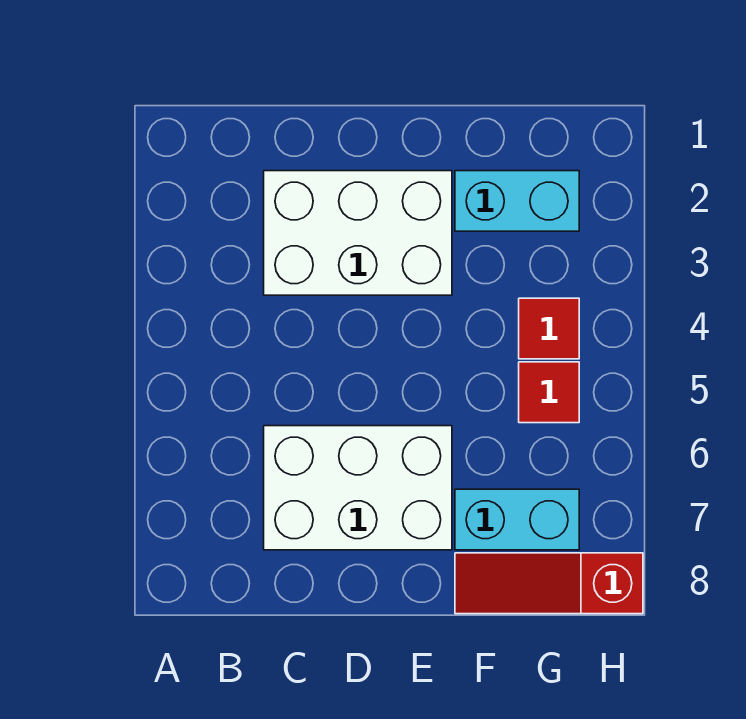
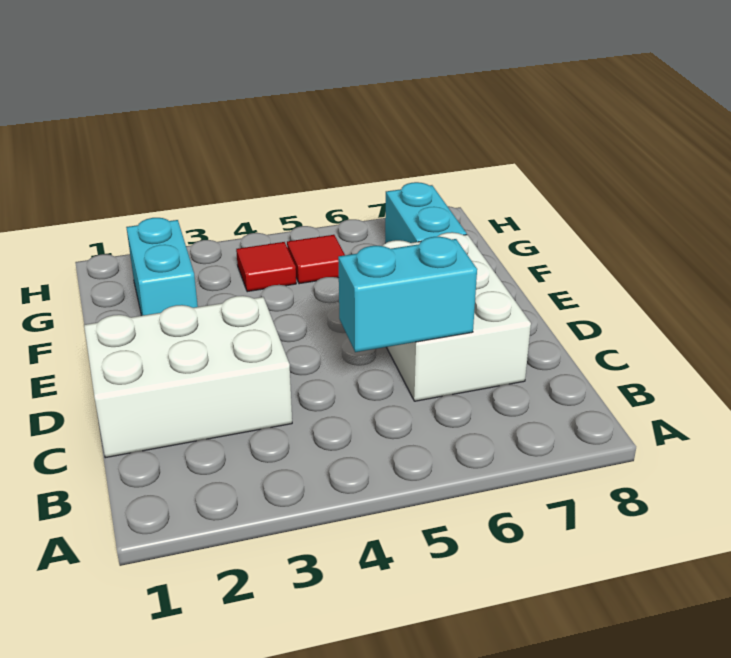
white 2x3 brick [264,171,452,295] -> white 2x3 brick turned to [84,296,292,458]
none -> cyan 1x2 brick [338,237,477,352]
red 1x3 slope [455,553,643,614] -> none

